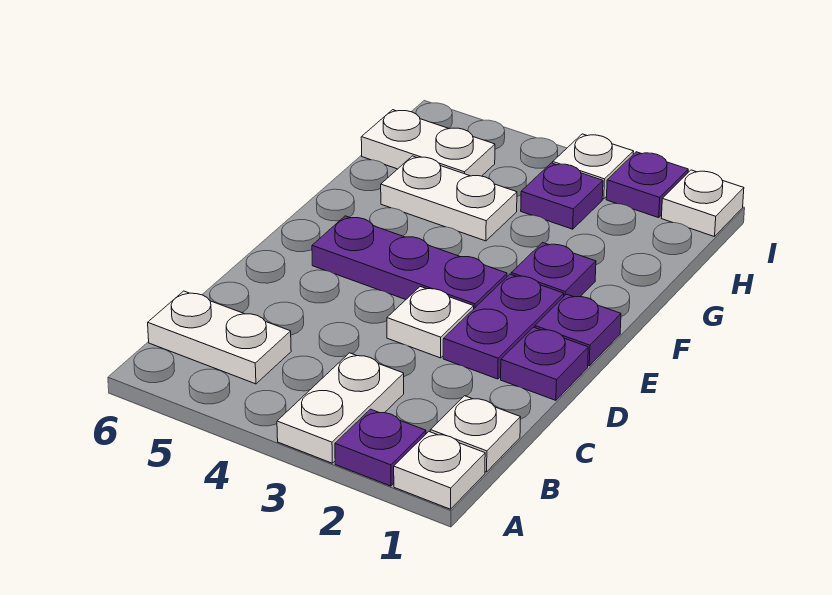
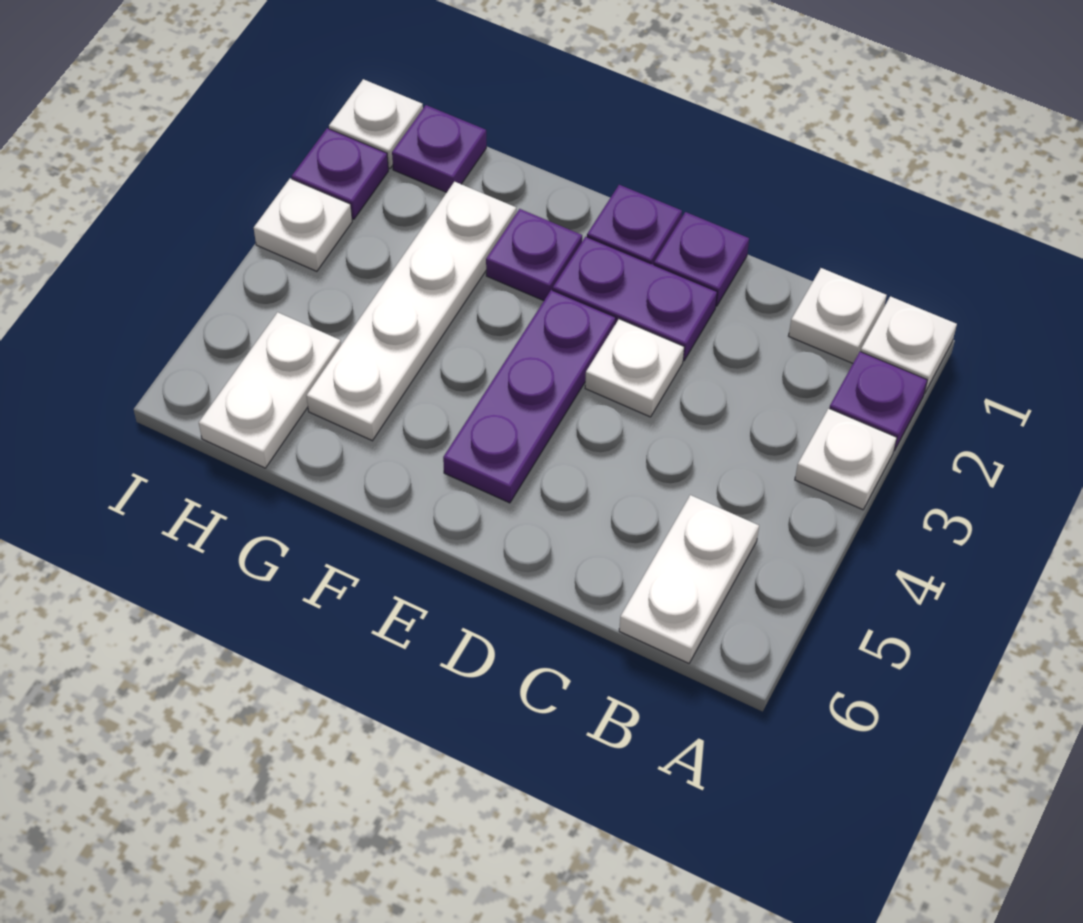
white 1x2 plate [277,353,404,463] -> white 1x1 plate [795,408,897,510]
white 1x2 plate [381,156,517,241] -> white 1x4 plate [306,182,516,441]
purple 1x1 plate [521,163,603,229] -> purple 1x1 plate moved to [392,105,486,192]

